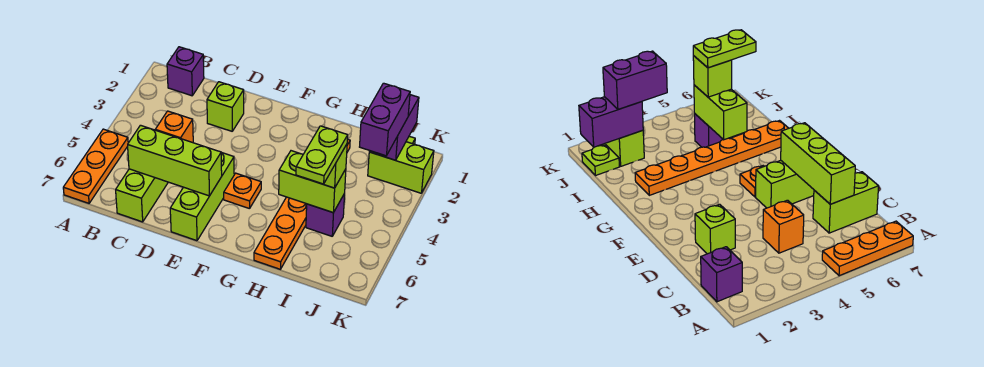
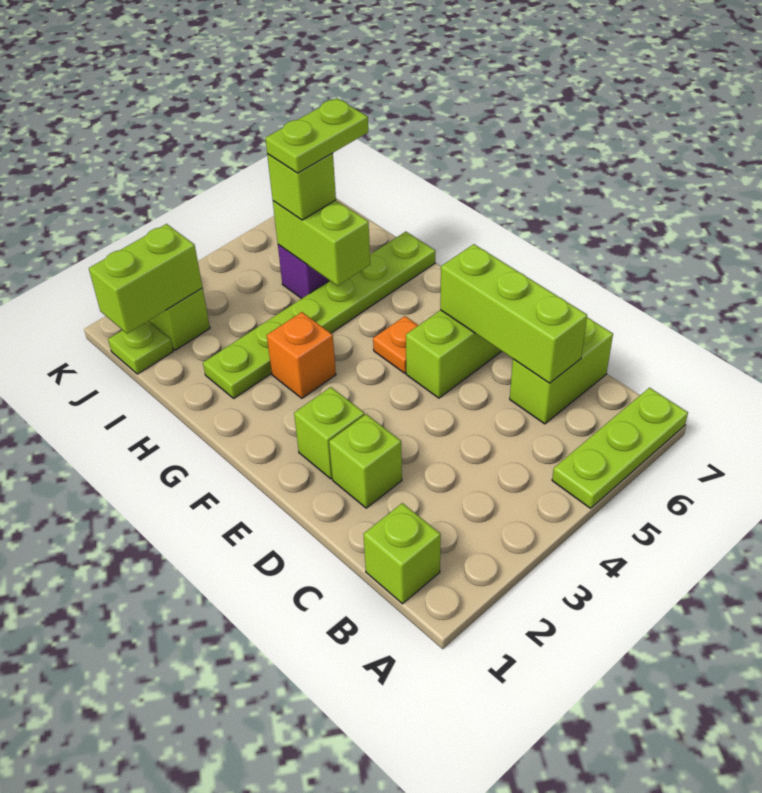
orange 1x3 plate [63,129,128,203] -> lime 1x3 plate [552,388,688,508]
purple 1x1 brick [167,47,204,96] -> lime 1x1 brick [363,503,441,604]
orange 1x1 brick [155,111,193,143] -> orange 1x1 brick moved to [267,312,336,398]
none -> lime 1x1 brick [294,387,365,479]
orange 1x6 plate [254,139,350,269] -> lime 1x6 plate [203,232,435,398]
purple 1x2 brick [369,95,419,160] -> lime 1x2 brick [89,224,202,334]
purple 1x2 brick [360,83,410,156] -> none

